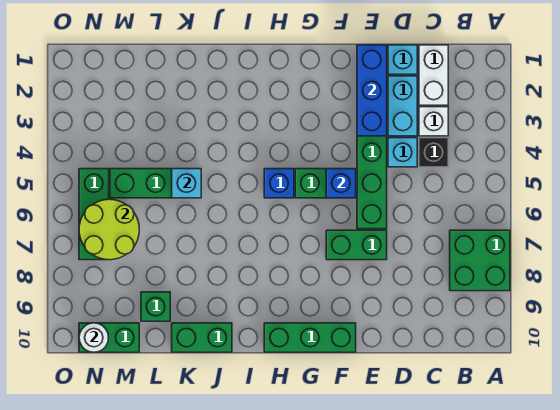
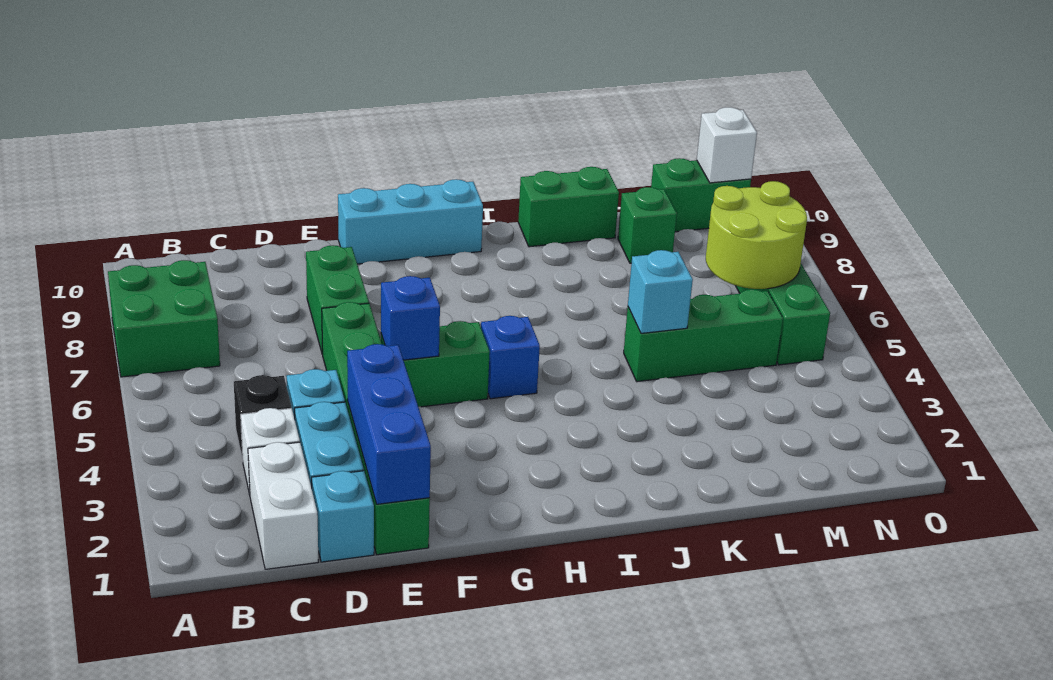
green 1x2 brick [326,230,387,260] -> green 1x2 brick turned to [306,245,369,354]
green 1x3 brick [264,323,356,352] -> cyan 1x3 brick [338,179,483,264]
white 1x1 round brick [79,323,109,352] -> white 1x1 brick [697,107,757,183]

